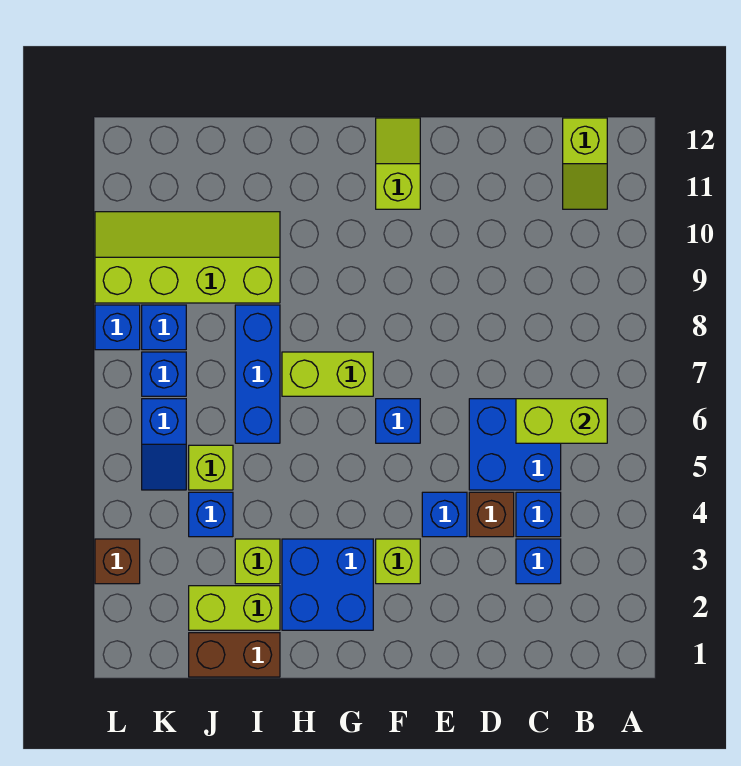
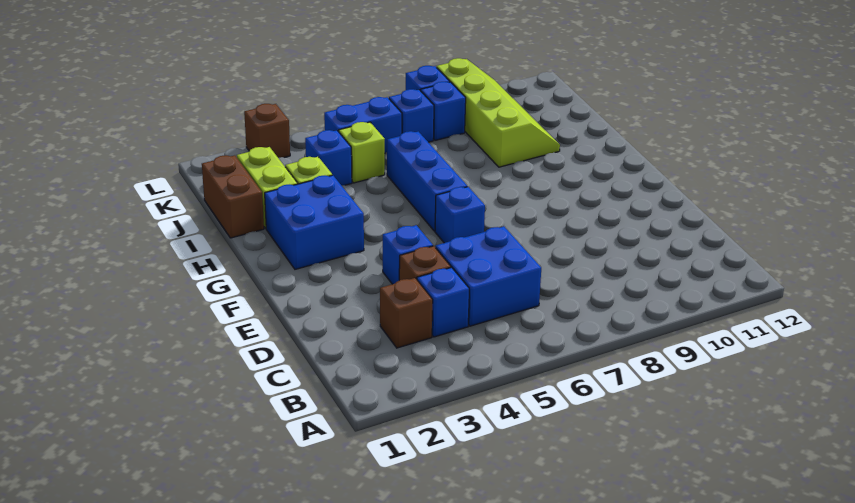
lime 1x2 brick [516,399,607,443] -> none
lime 1x2 slope [563,118,607,209] -> none
blue 1x1 brick [516,539,561,584] -> brown 1x1 brick [380,278,433,348]
lime 1x1 brick [376,539,420,584] -> none
lime 1x2 slope [376,118,420,209] -> none
lime 1x2 brick [282,352,373,396] -> none
blue 1x3 brick [235,305,280,443] -> blue 1x3 brick turned to [387,131,467,231]
blue 1x2 slope [142,399,186,490] -> blue 1x2 brick [324,97,402,153]

